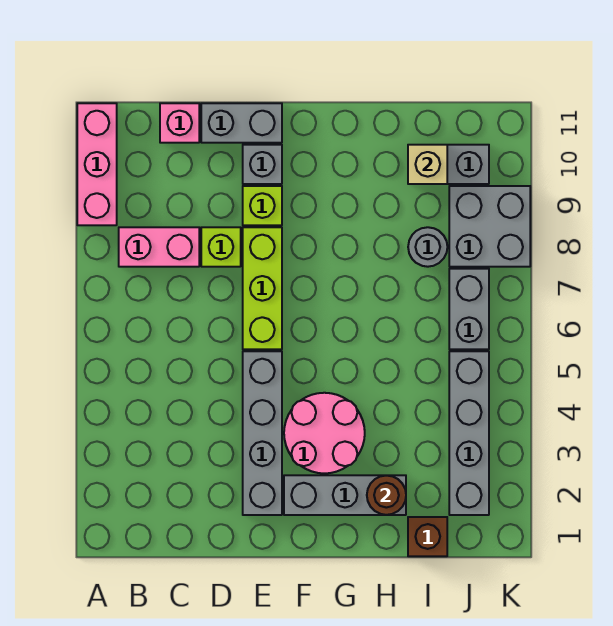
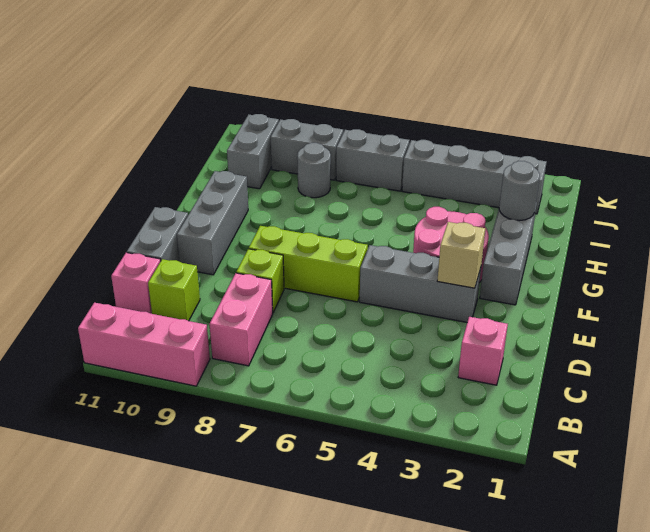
none -> pink 1x1 brick [458,317,508,385]
grey 1x4 brick [243,351,282,515] -> grey 1x3 brick [360,245,481,322]
lime 1x1 brick [243,186,282,225] -> lime 1x1 brick moved to [148,259,200,321]
grey 1x1 brick [243,145,282,184] -> grey 1x3 brick [177,171,248,275]
brown 1x1 round brick [367,475,406,515] -> grey 1x1 round brick [499,161,540,221]
brown 1x1 brick [408,517,447,556] -> none
tan 1x1 brick [408,145,447,184] -> tan 1x1 brick moved to [437,222,485,288]
grey 2x2 brick [449,186,530,267] -> grey 1x2 brick [271,119,343,180]

